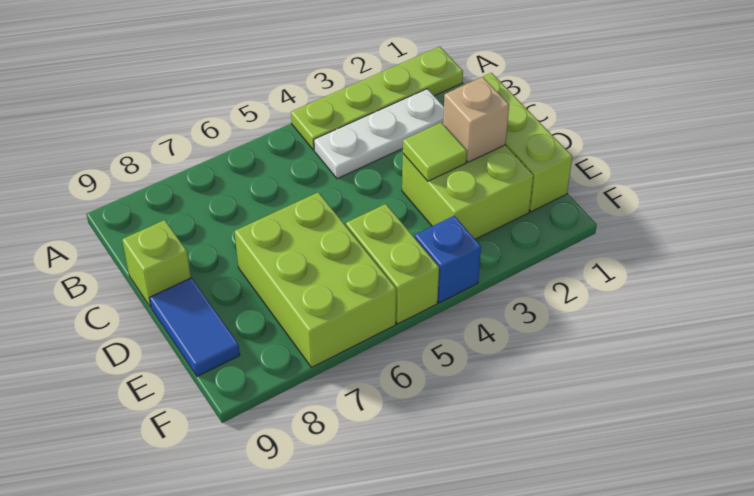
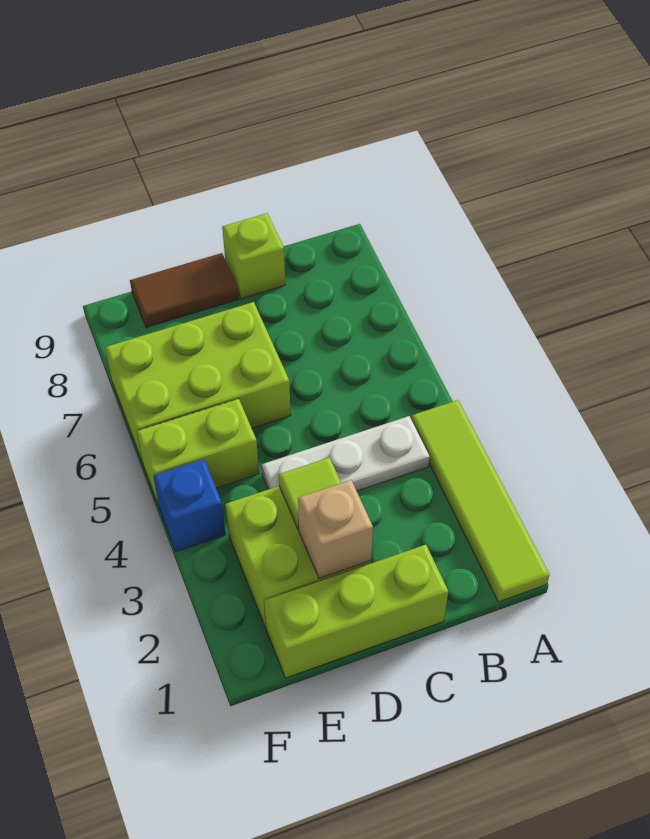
lime 1x4 plate [291,47,463,150] -> lime 1x4 tile [411,400,550,602]
white 1x3 plate [314,89,444,179] -> white 1x3 plate turned to [262,416,430,491]
blue 1x2 tile [150,278,240,376] -> brown 1x2 tile [130,253,239,327]

